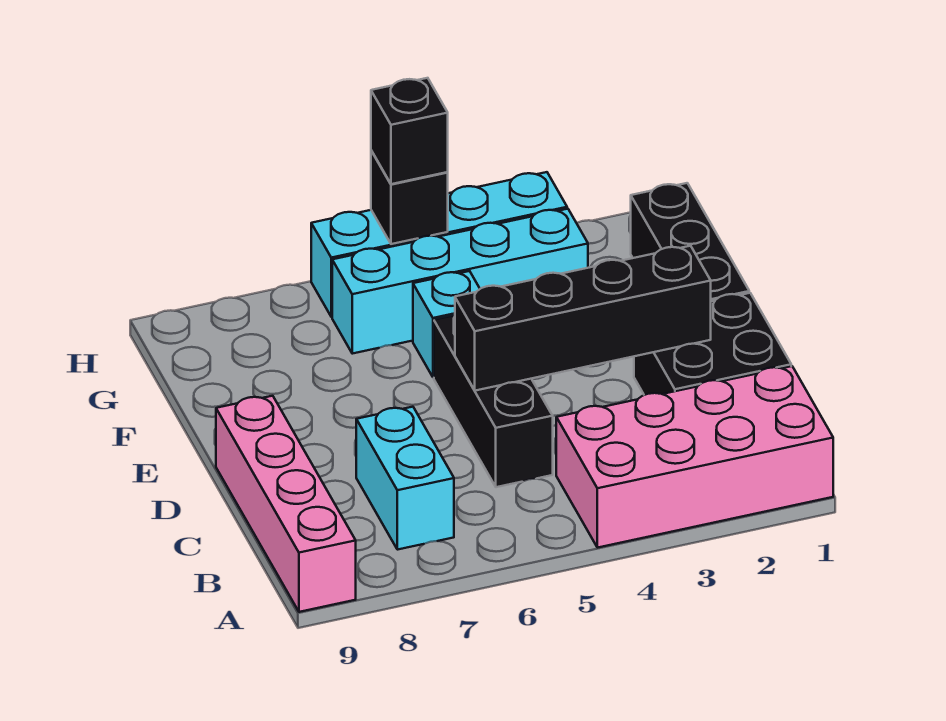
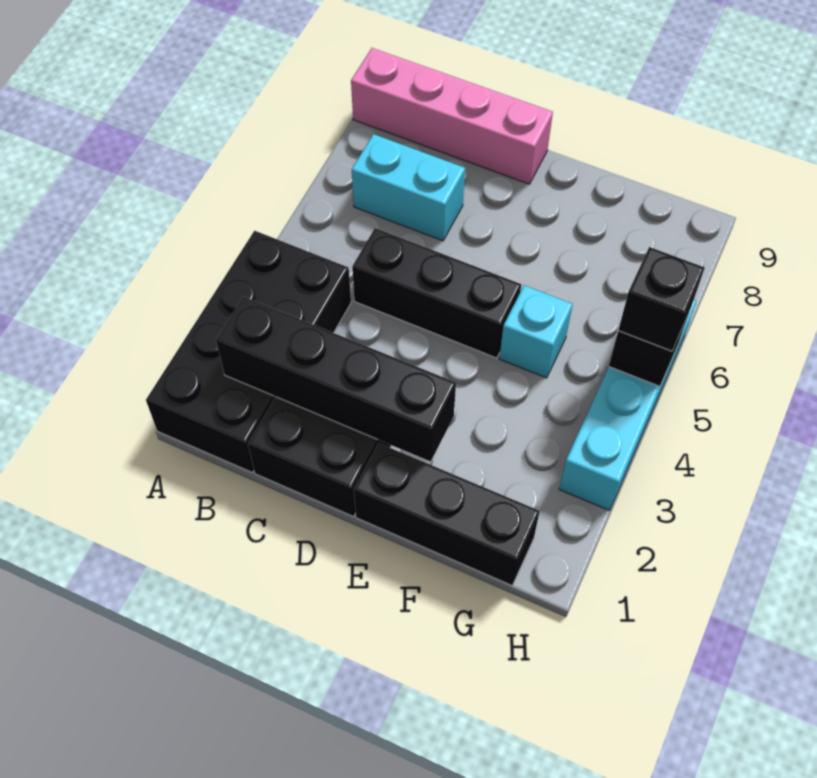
pink 2x4 brick [556,366,833,548] -> black 2x4 brick [146,231,351,472]
black 1x4 brick [455,246,711,391] -> black 1x4 brick turned to [216,297,456,462]
cyan 1x4 brick [332,209,588,354] -> none

